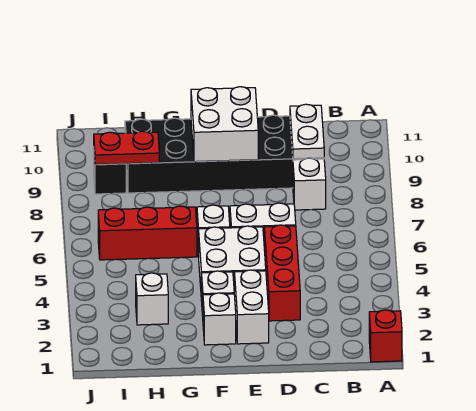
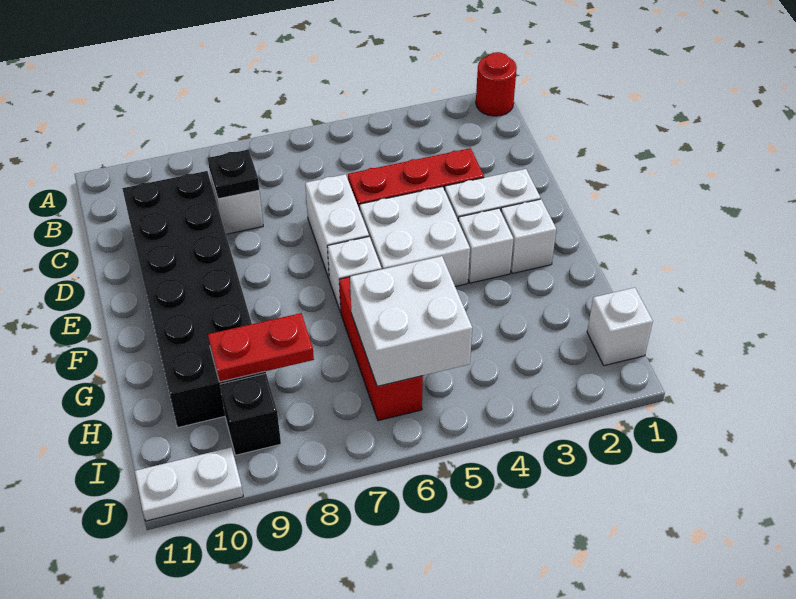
red 1x1 brick [369,310,402,362] -> red 1x1 round brick [476,52,517,116]
none -> black 1x1 plate [208,149,259,199]
white 1x2 plate [290,104,324,159] -> white 1x2 plate moved to [135,448,243,521]
white 2x2 brick [191,87,258,162] -> white 2x2 brick moved to [350,256,472,386]
white 1x1 brick [136,273,168,325] -> white 1x1 brick moved to [587,288,653,366]
red 1x2 plate [94,131,159,165] -> red 1x2 plate turned to [208,313,314,382]

